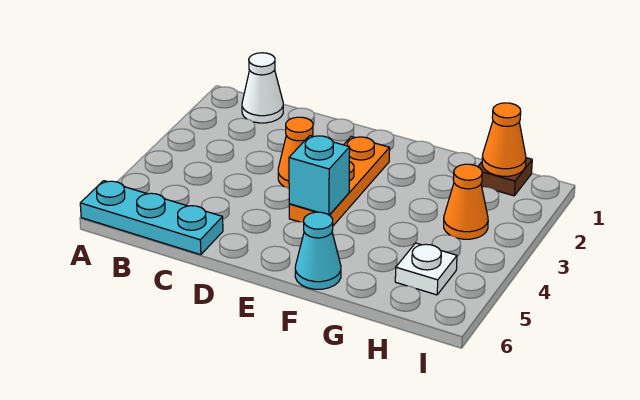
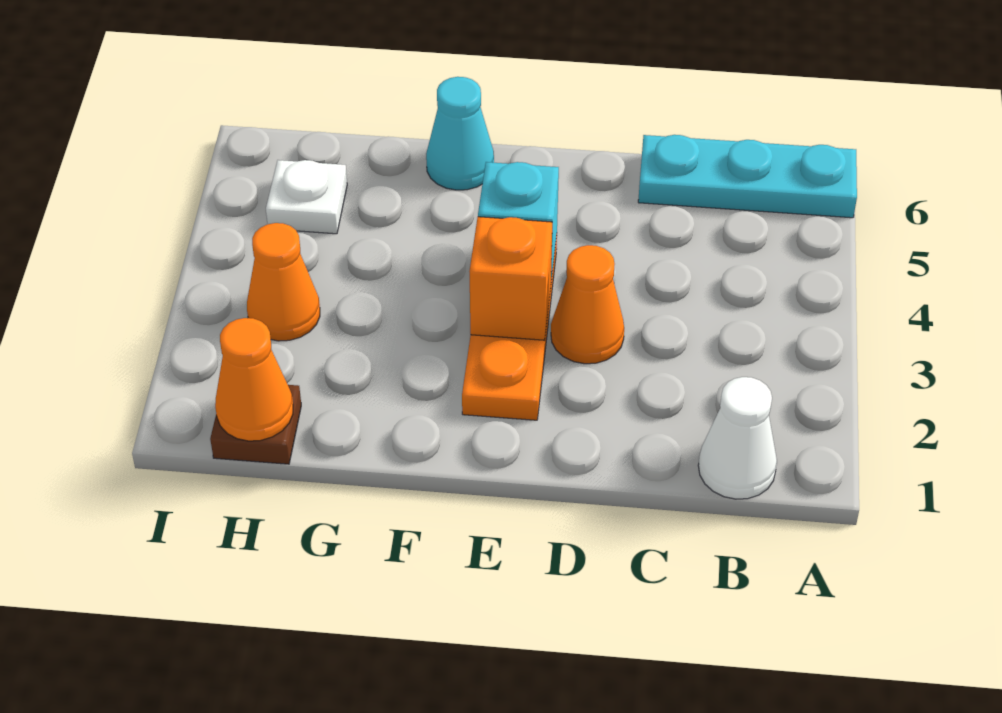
none -> orange 1x1 brick [469,217,552,340]

